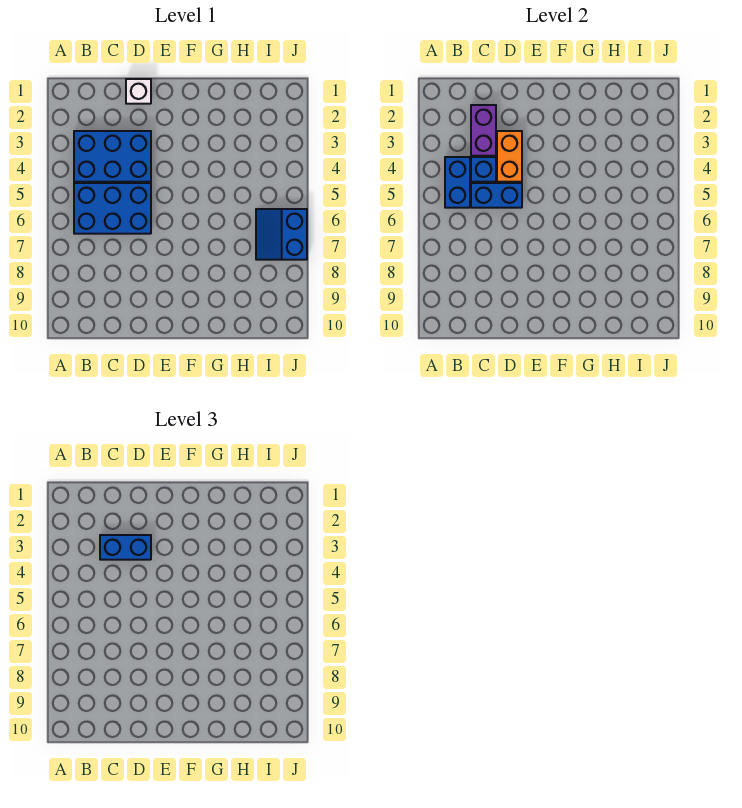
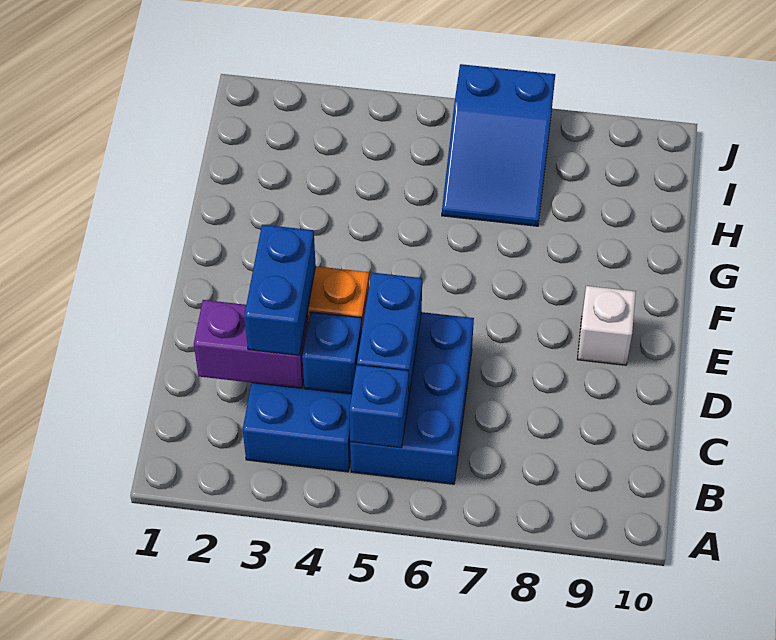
blue 1x2 brick [445,157,470,208] -> blue 1x1 brick [349,365,409,448]
white 1x1 brick [126,79,151,104] -> white 1x1 brick moved to [577,286,636,365]
blue 2x2 slope [256,209,307,260] -> blue 2x3 slope [442,64,555,226]

